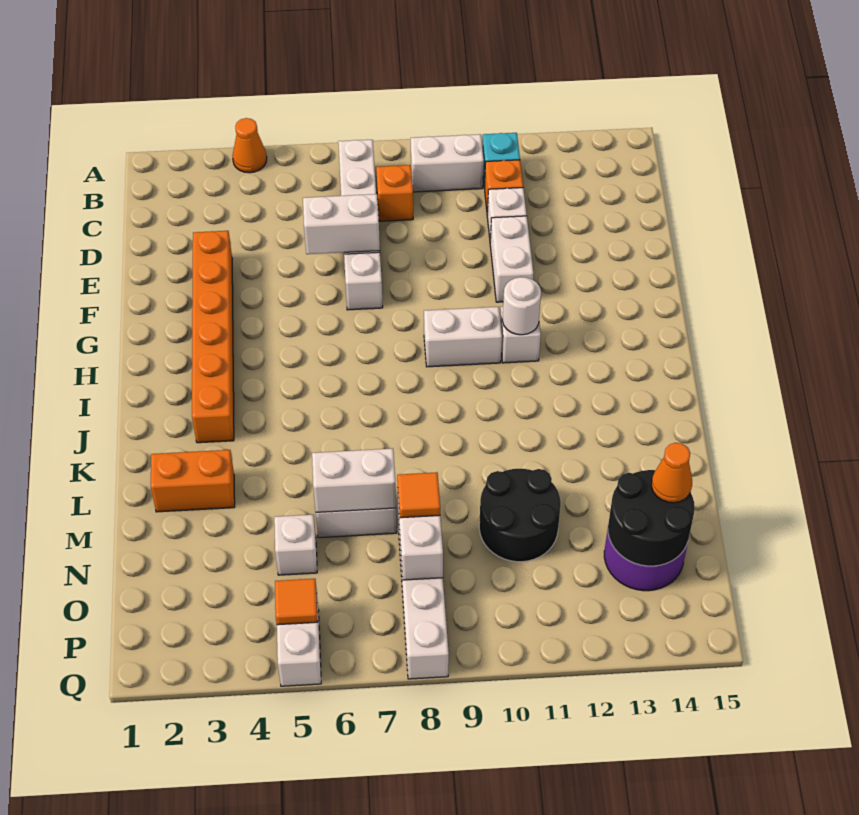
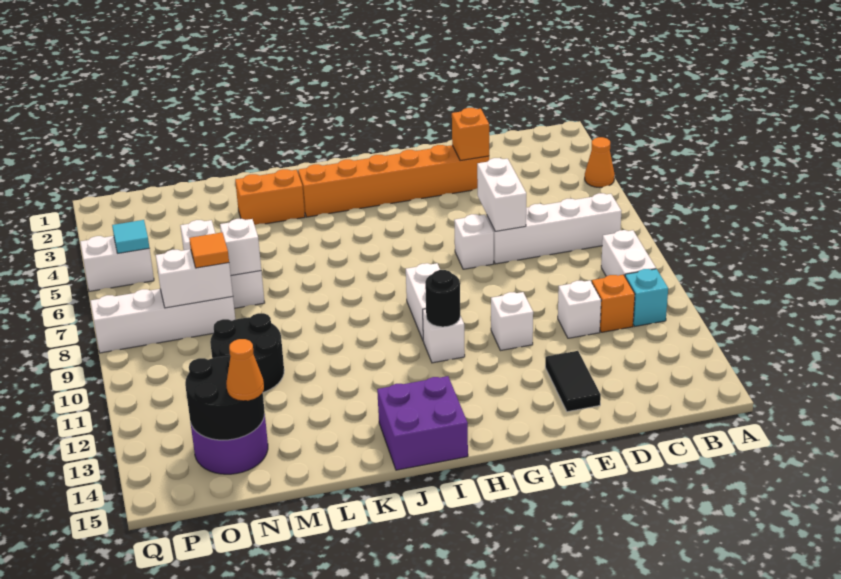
orange 1x1 brick [376,165,413,221] -> orange 1x1 brick moved to [452,108,489,161]
white 1x2 brick [490,216,534,302] -> white 1x1 brick [491,292,533,351]
none -> black 1x2 tile [545,351,601,412]
white 1x1 round brick [502,277,541,335] -> black 1x1 round brick [425,270,460,327]
none -> purple 2x2 brick [377,376,468,470]
orange 1x2 brick [151,450,235,512] -> orange 1x2 brick turned to [235,169,305,225]
white 1x2 brick [312,448,396,512] -> white 1x1 brick [220,219,261,275]
orange 1x1 tile [275,579,317,625] -> cyan 1x1 tile [112,220,149,253]

